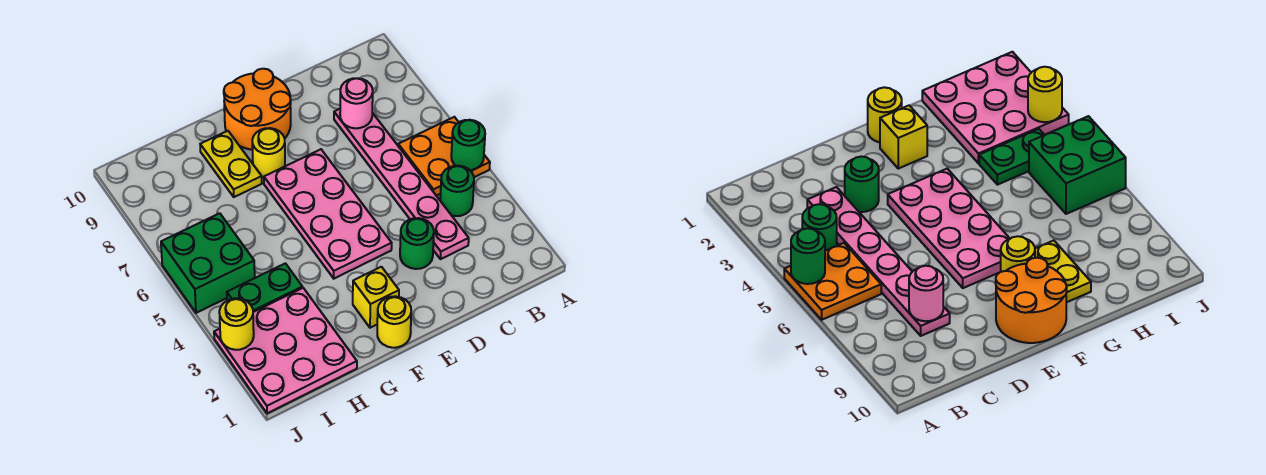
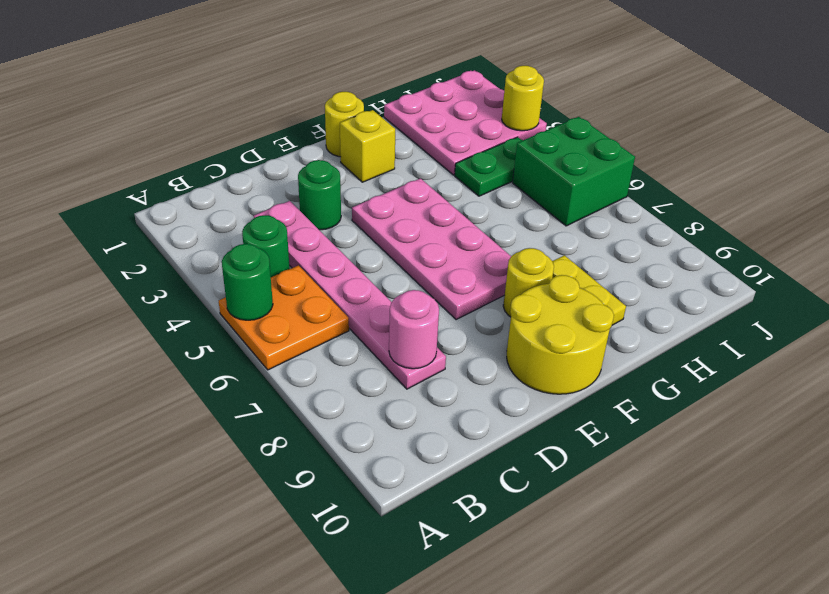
orange 2x2 round brick [224,69,291,150] -> yellow 2x2 round brick [507,275,614,394]

